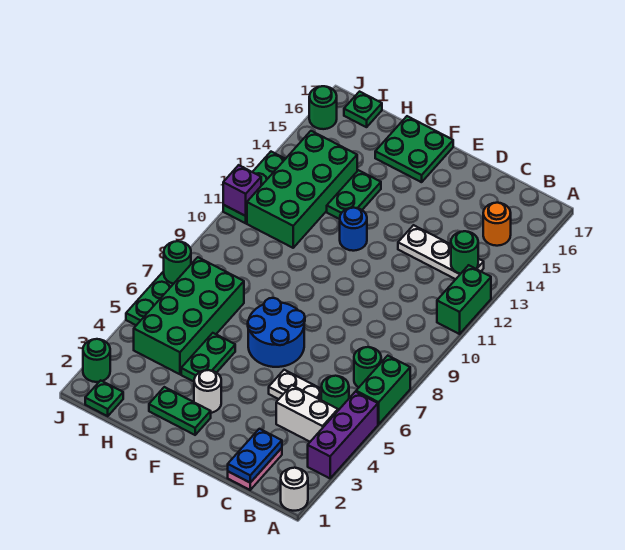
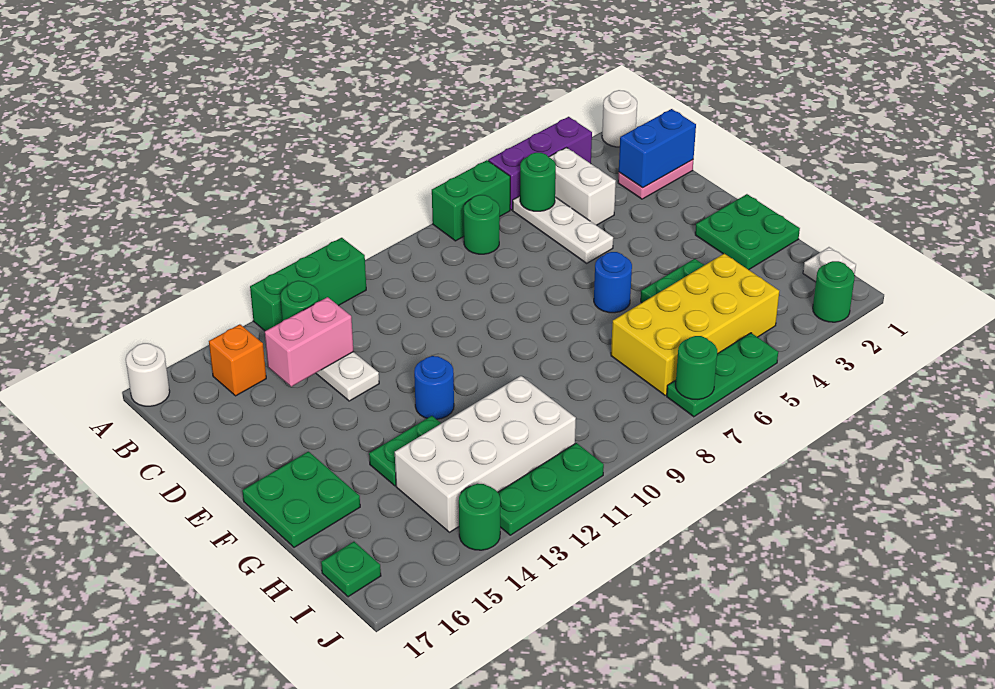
green 1x2 brick [437,265,491,334] -> green 1x3 brick [250,238,366,331]
orange 1x1 round brick [483,203,511,246] -> orange 1x1 brick [209,324,266,396]
blue 1x2 plate [228,429,282,483] -> blue 1x2 brick [619,109,696,188]
none -> pink 1x2 brick [265,297,354,387]
blue 2x2 round brick [248,298,305,367] -> blue 1x1 round brick [594,252,632,313]
green 1x2 plate [149,387,211,435] -> green 2x2 plate [695,194,800,270]
white 1x1 round brick [194,370,221,413] -> white 1x1 round brick moved to [126,343,170,406]
green 2x4 brick [134,257,244,374] -> yellow 2x4 brick [611,254,779,395]
green 2x4 brick [247,131,357,248] -> white 2x4 brick [395,376,576,532]
green 1x1 plate [85,380,123,416] -> white 1x1 plate [803,247,856,282]
purple 1x1 brick [223,165,261,216] -> none
green 1x1 round brick [309,86,337,129] -> green 1x1 round brick moved to [459,484,500,550]

